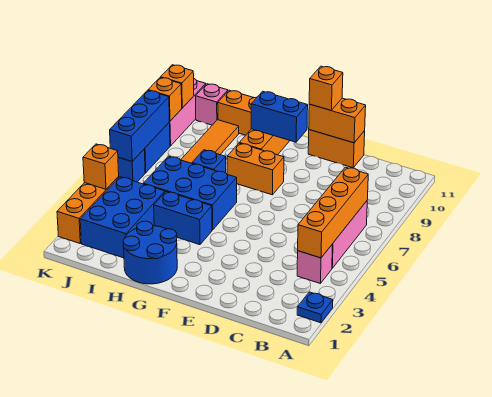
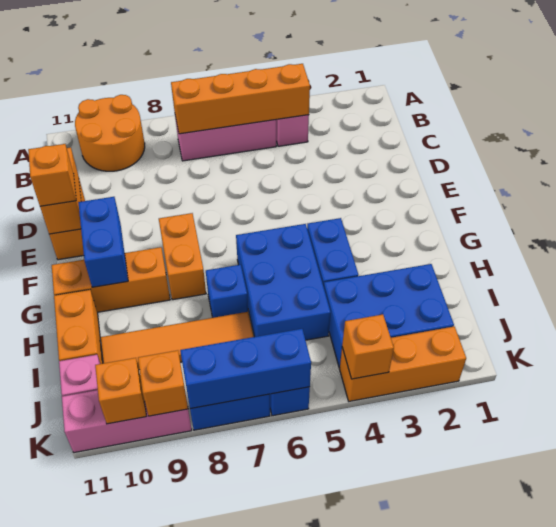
blue 1x1 plate [297,292,333,323] -> none
none -> orange 2x2 round brick [75,95,145,171]
blue 2x2 round brick [123,221,177,284] -> none

